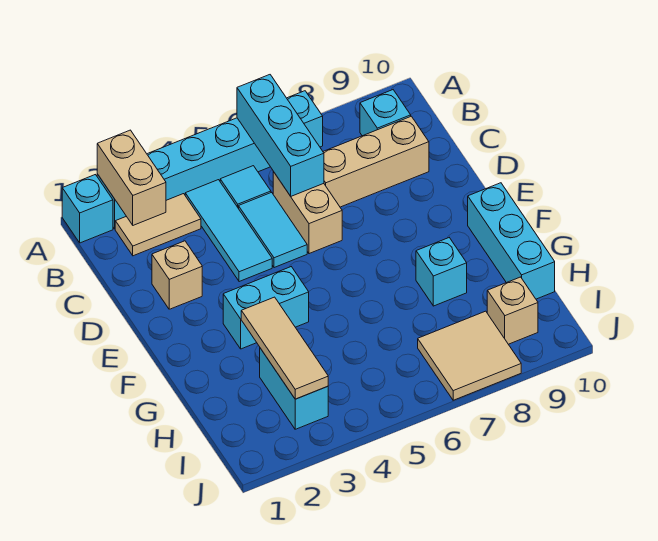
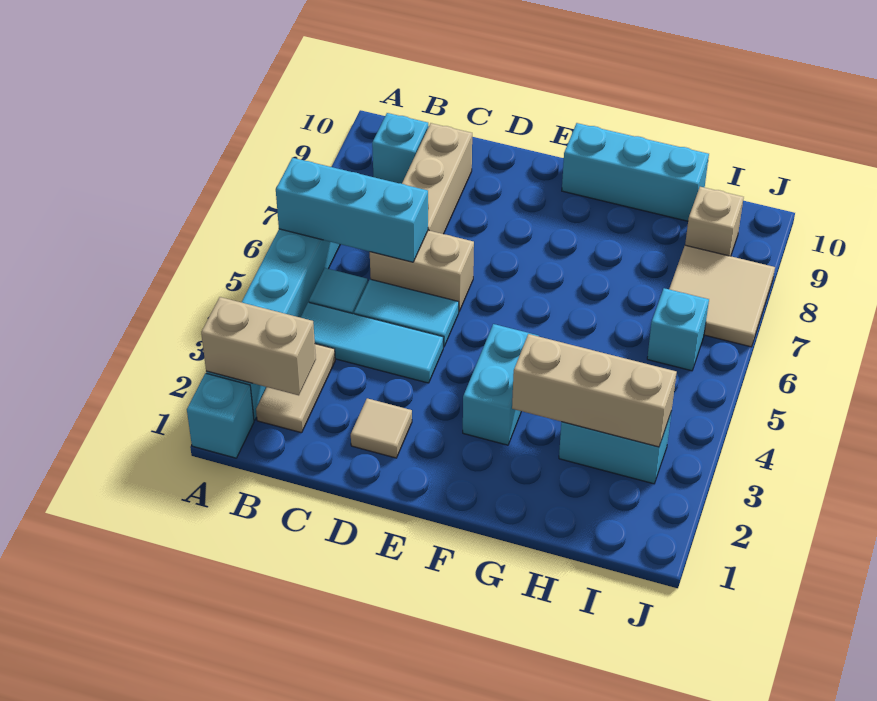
tan 1x1 brick [152,241,202,309] -> tan 1x1 tile [351,398,412,458]
tan 1x3 tile [241,297,328,399] -> tan 1x3 brick [512,334,677,447]
cyan 1x1 brick [416,238,467,306] -> cyan 1x1 brick moved to [647,288,709,371]

